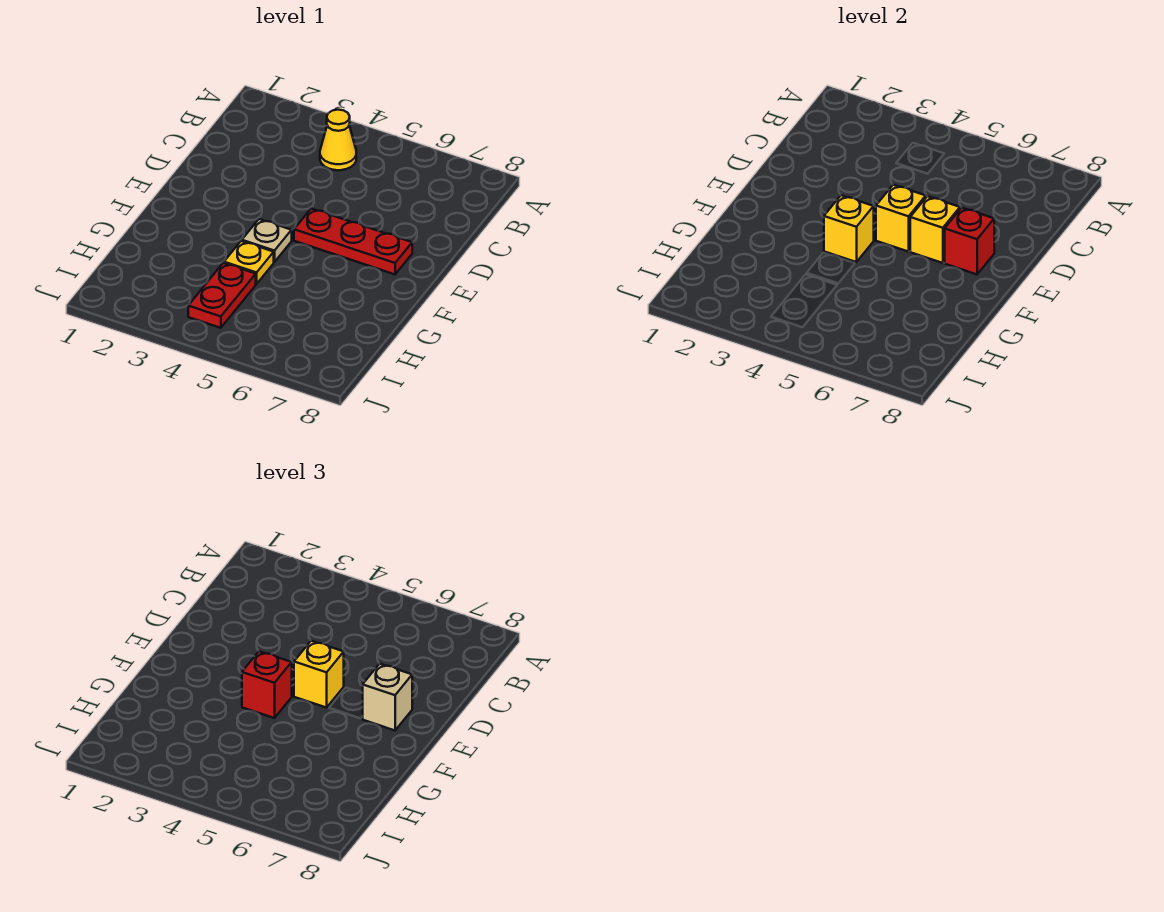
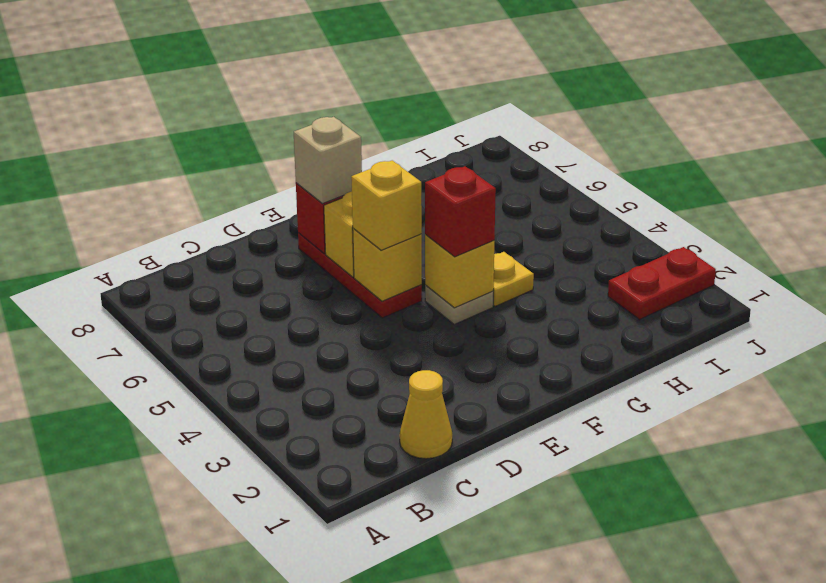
yellow 1x1 cone [320,110,356,170] -> yellow 1x1 cone moved to [400,370,452,459]
red 1x2 plate [188,263,256,328] -> red 1x2 plate moved to [608,247,716,319]

